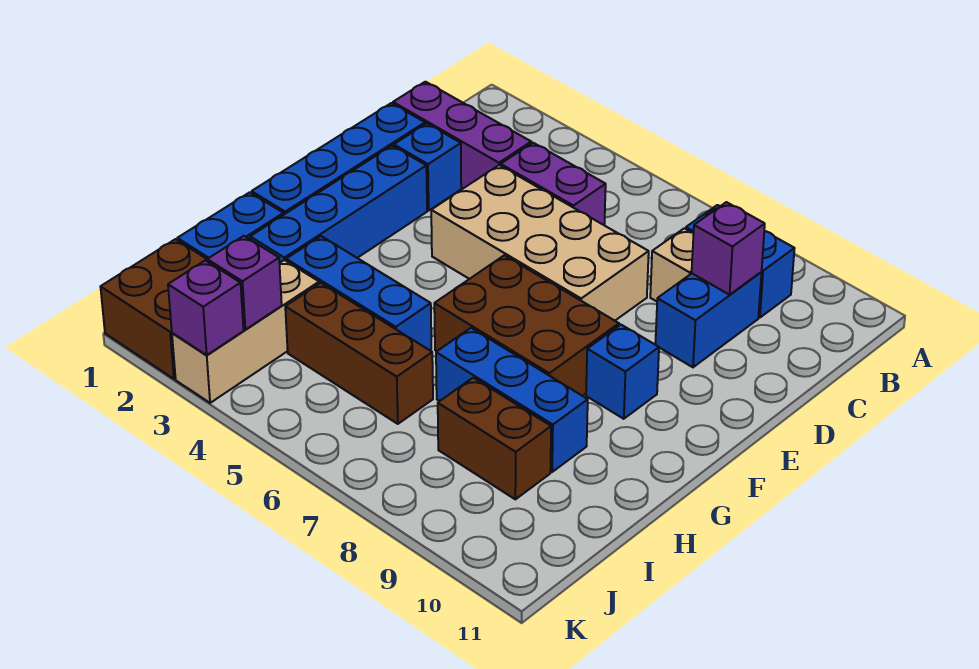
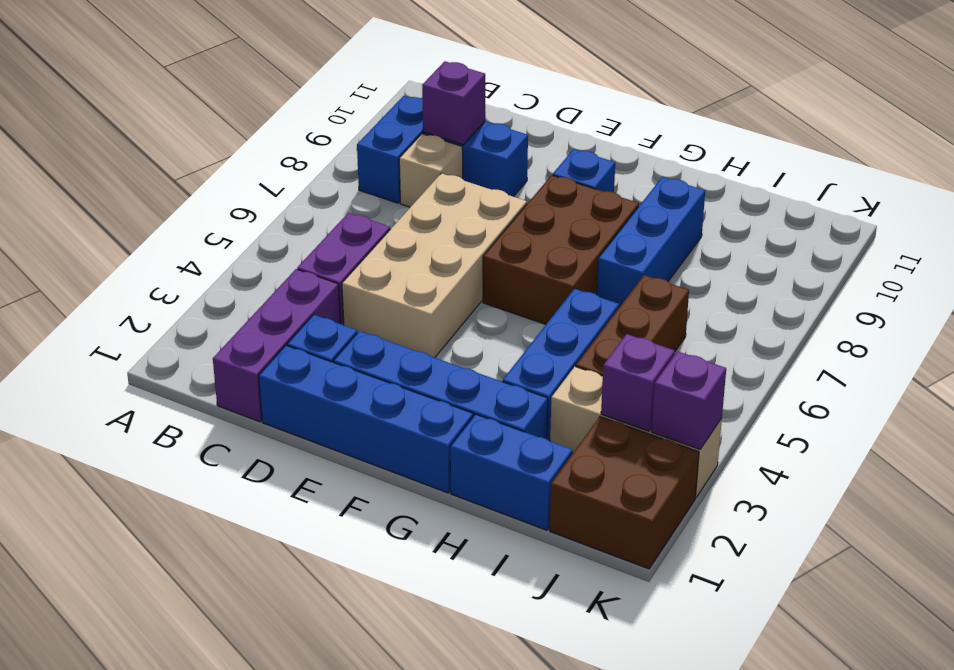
brown 1x2 brick [438,378,551,499] -> none

